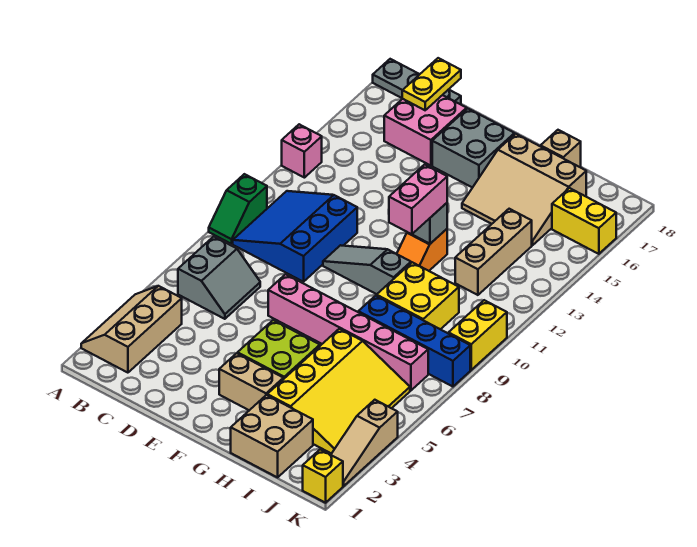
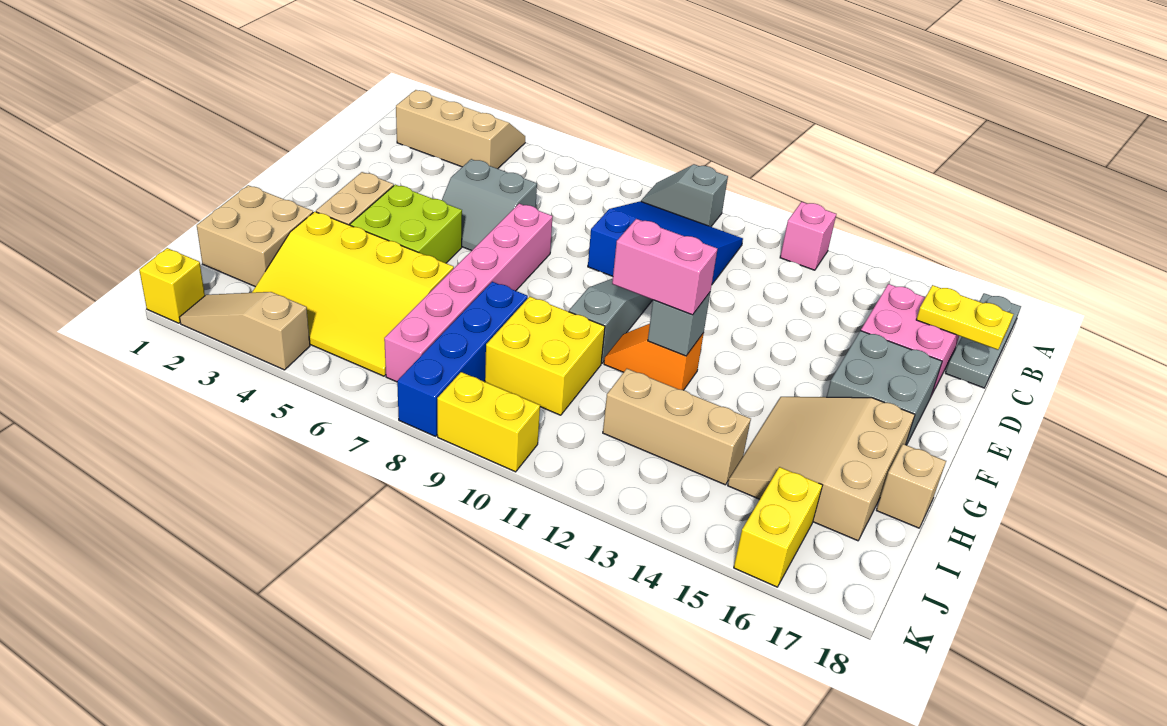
green 1x2 slope [209,174,267,244] -> grey 1x2 slope [641,164,728,227]
grey 2x2 slope [178,236,260,319] -> grey 2x2 slope moved to [442,159,537,251]

